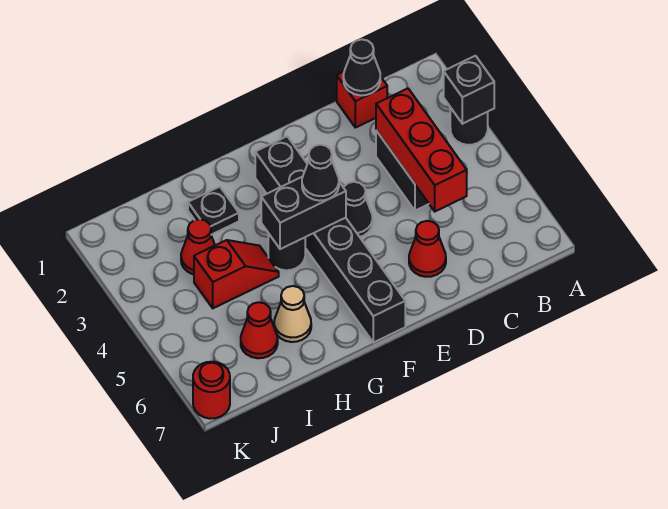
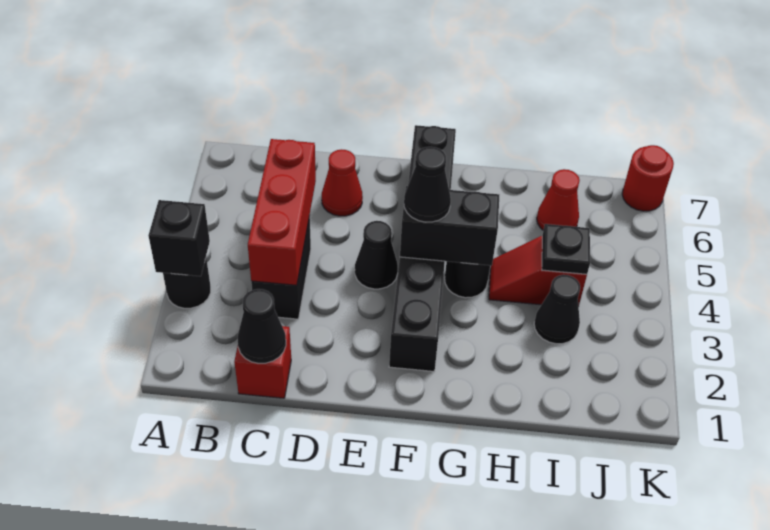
black 1x1 plate [188,187,239,235] -> black 1x1 plate moved to [542,224,590,274]
tan 1x1 cone [274,286,311,342] -> none
red 1x1 cone [181,219,215,274] -> black 1x1 cone [534,275,580,344]

